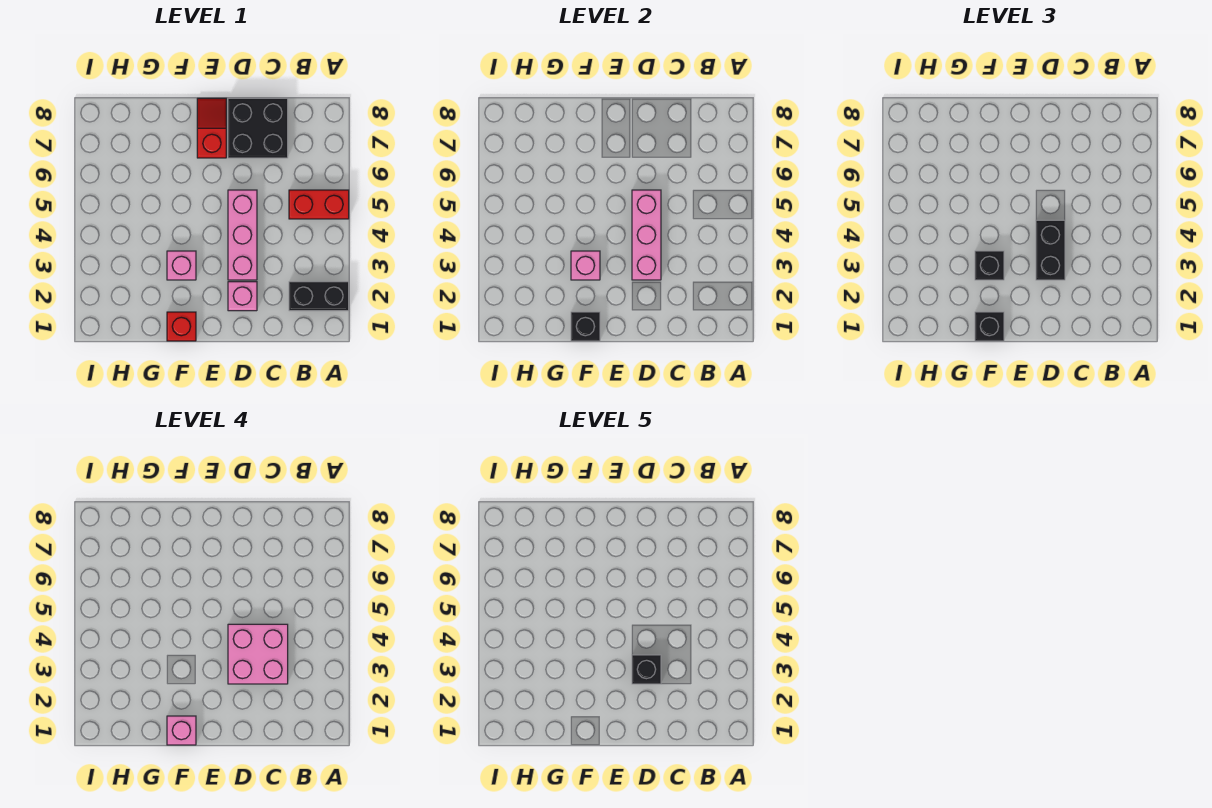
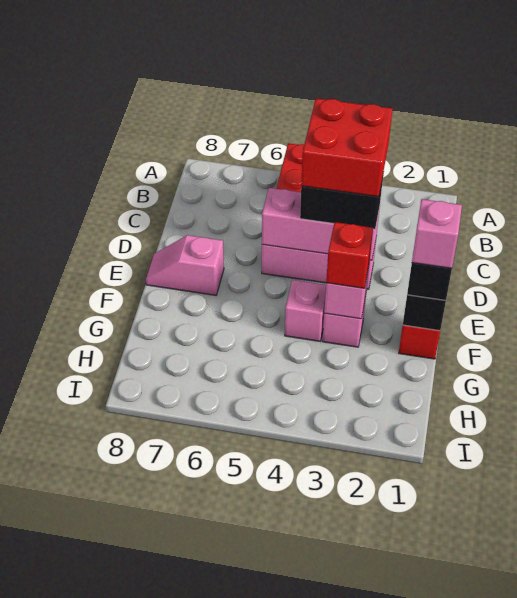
black 1x2 brick [289,282,349,311] -> none
pink 2x2 brick [228,624,288,684] -> red 2x2 brick [301,98,392,197]
black 2x2 brick [228,98,288,158] -> none
pink 1x1 brick [228,282,257,311] -> pink 1x1 brick moved to [285,280,326,341]
black 1x1 brick [632,655,661,684] -> none
red 1x2 slope [197,98,226,158] -> pink 1x2 slope [146,235,224,295]
black 1x1 brick [975,251,1004,280] -> red 1x1 brick [326,222,373,288]

